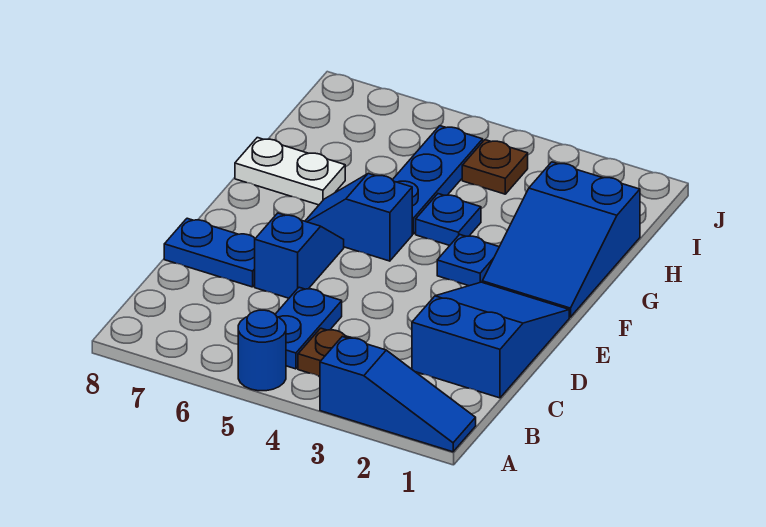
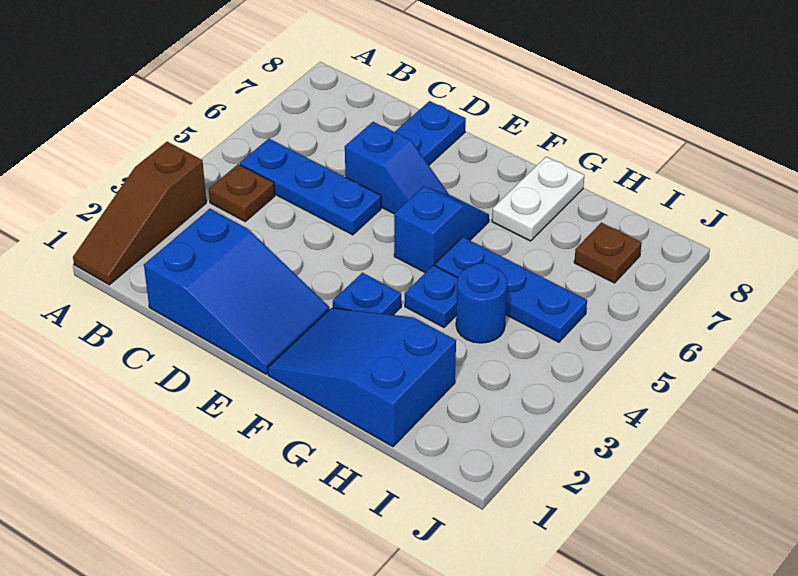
blue 1x3 slope [320,337,476,452] -> brown 1x3 slope [73,142,206,285]
blue 1x1 round brick [238,310,286,391] -> blue 1x1 round brick moved to [456,263,507,343]
blue 1x2 plate [275,287,342,369] -> blue 1x3 plate [240,139,381,235]
brown 1x1 plate [462,140,528,194] -> brown 1x1 plate moved to [574,223,642,283]

